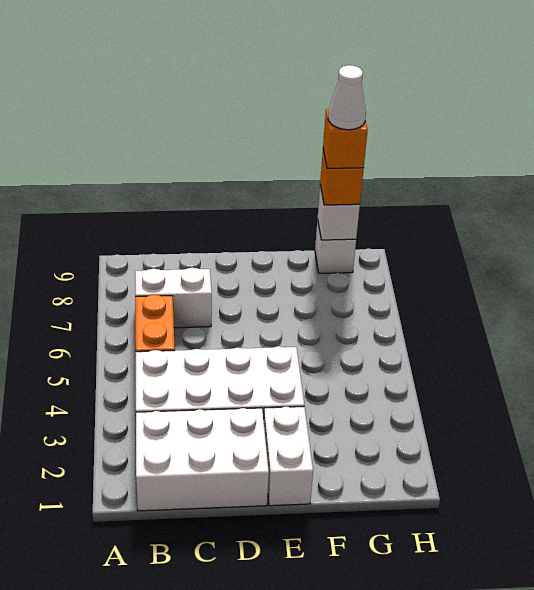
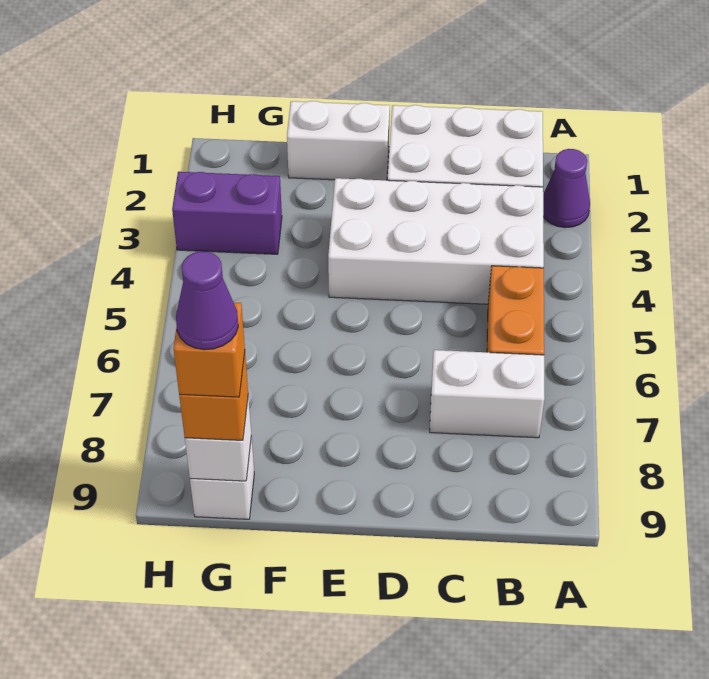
none -> purple 1x1 cone [543,149,590,228]
white 1x2 brick [264,407,313,506] -> white 1x2 brick turned to [287,101,390,180]
none -> purple 1x2 brick [172,172,282,254]
white 1x1 cone [328,65,366,130] -> purple 1x1 cone [176,251,238,350]

